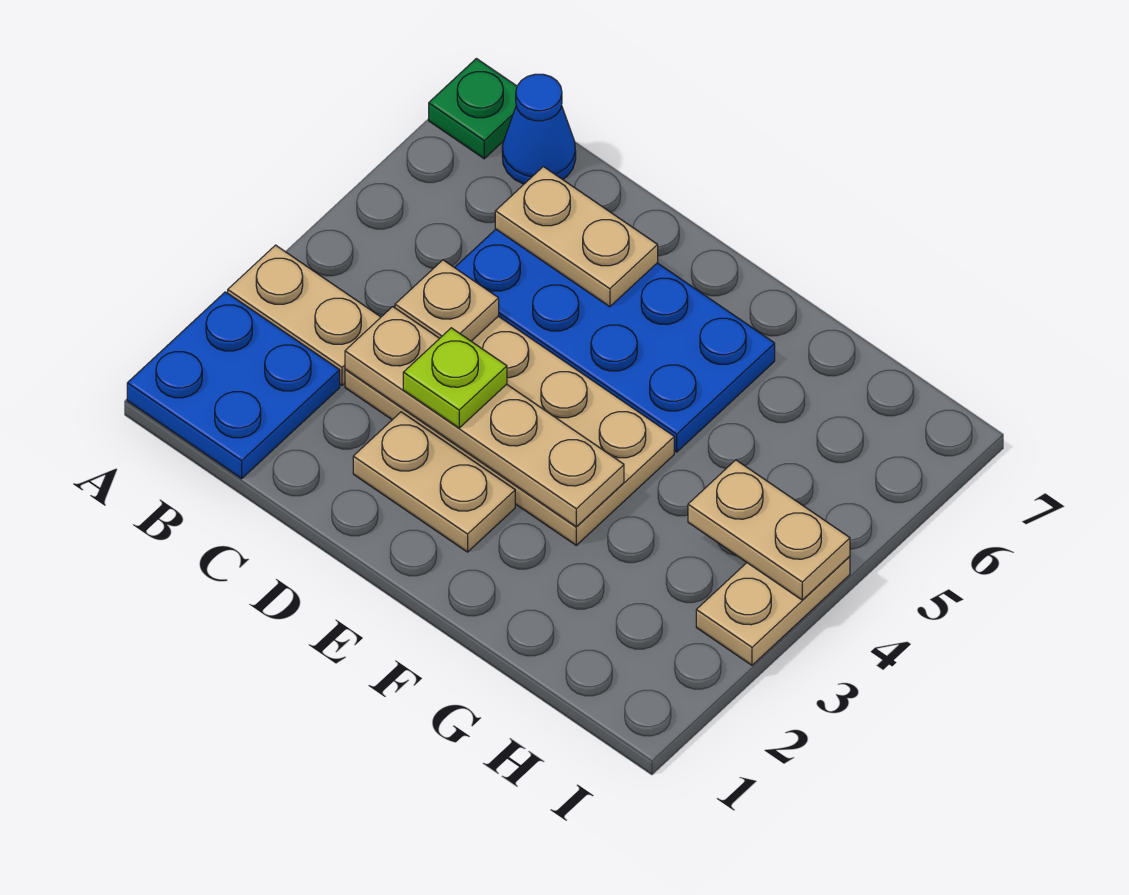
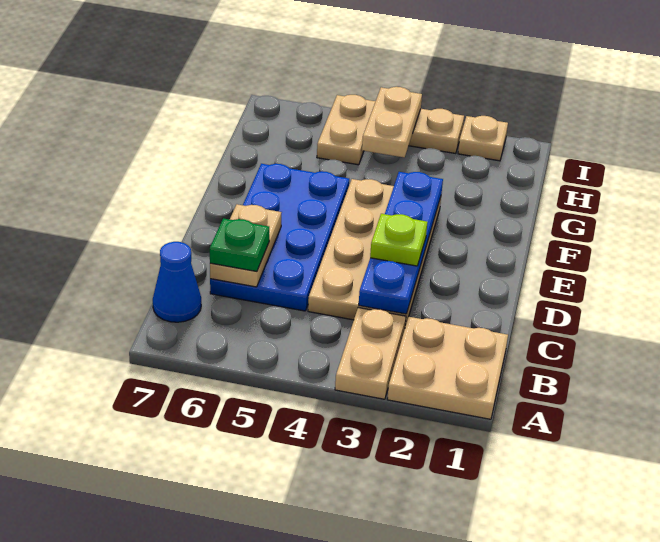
blue 2x2 plate [127,292,340,479] -> tan 2x2 plate [387,317,508,419]
green 1x1 plate [429,59,517,159] -> green 1x1 plate moved to [210,218,269,271]
tan 1x4 plate [345,307,624,527] -> blue 1x4 plate [359,172,443,314]
tan 1x1 plate [395,260,499,341] -> tan 1x1 plate moved to [458,116,508,161]
tan 1x2 plate [353,412,515,552] -> tan 1x2 plate moved to [317,95,375,165]

